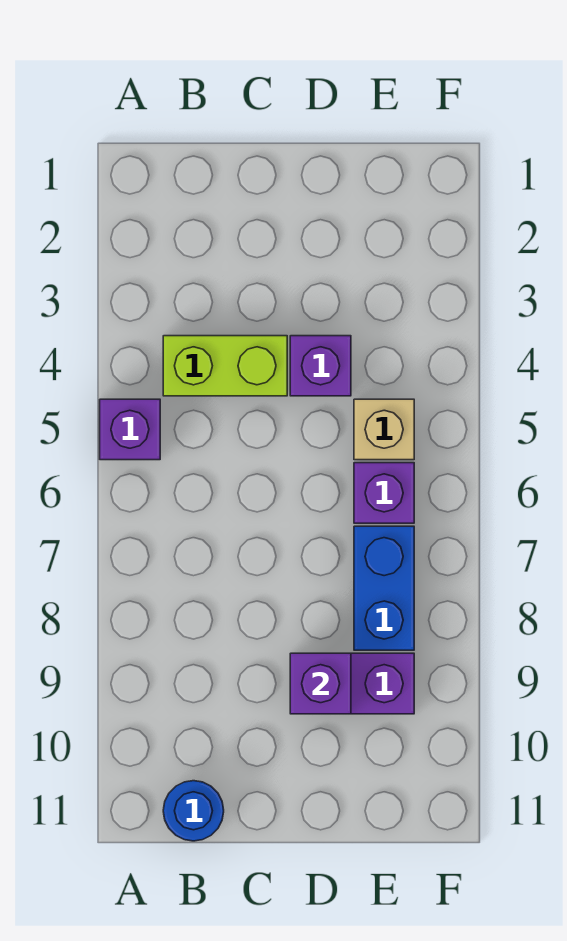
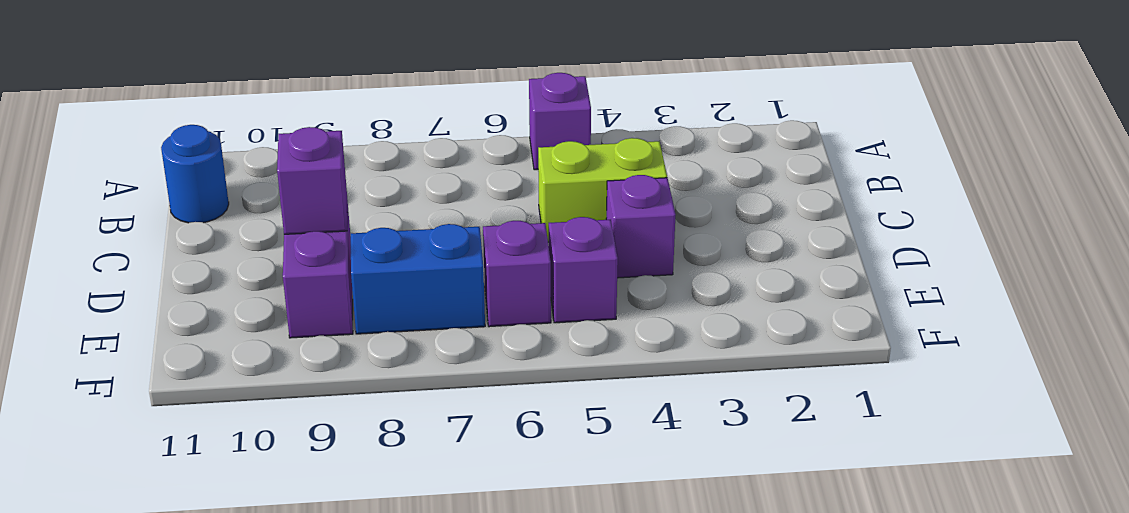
lime 1x2 brick [163,336,287,396] -> lime 1x2 brick turned to [538,138,667,242]
tan 1x1 brick [354,399,414,460] -> purple 1x1 brick [549,217,618,323]

